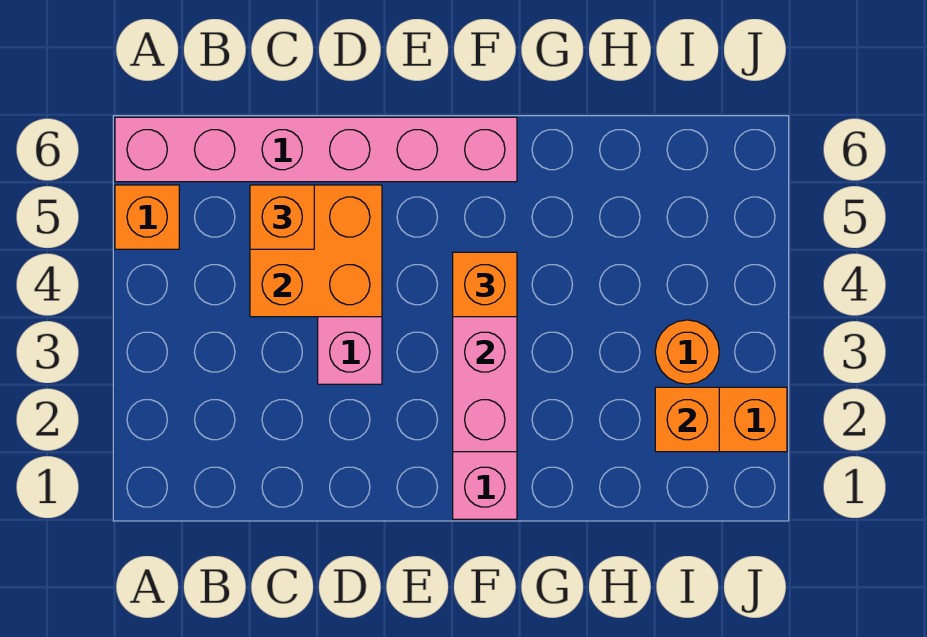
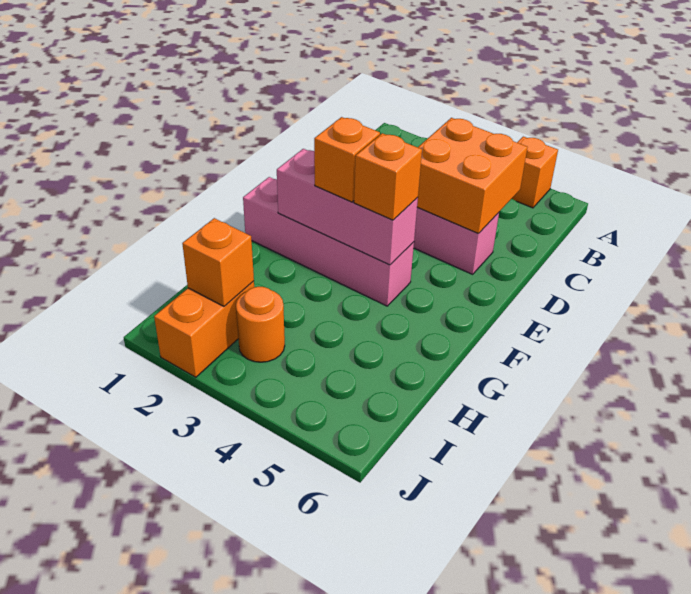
pink 1x6 brick [115,117,517,182] -> none
orange 1x1 brick [250,185,314,249] -> orange 1x1 brick moved to [314,117,380,202]

